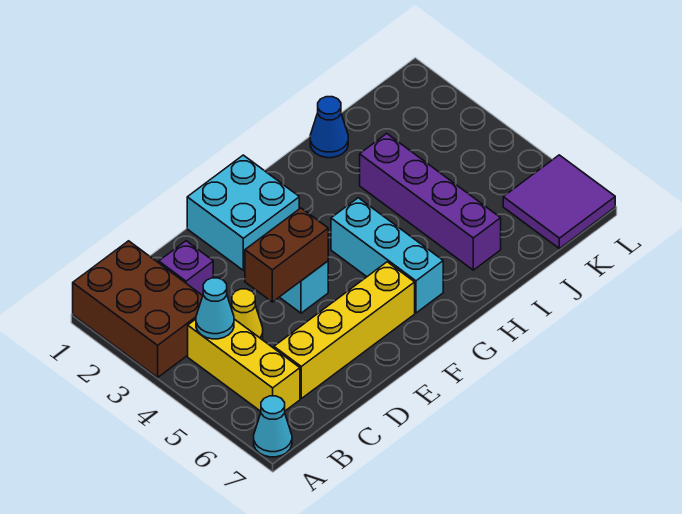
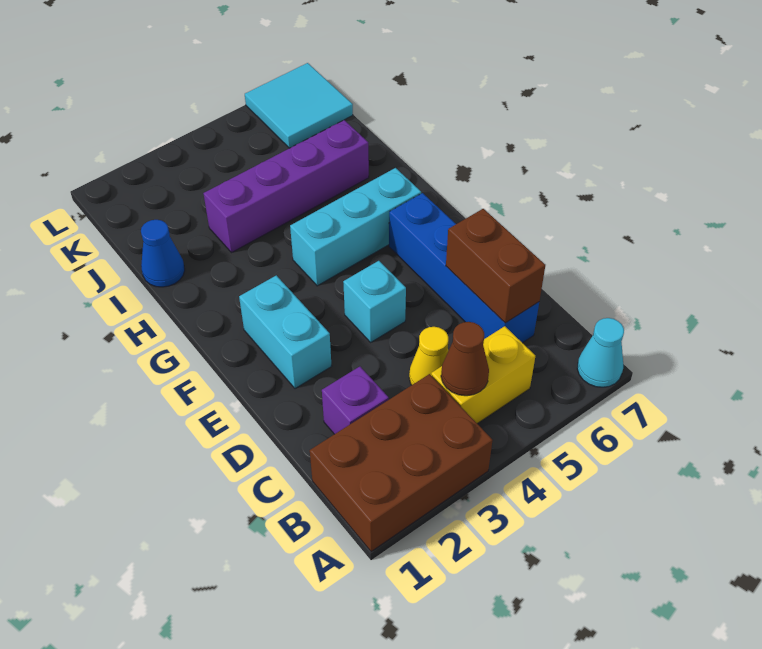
yellow 1x3 brick [188,319,300,411] -> yellow 1x2 brick [431,326,535,424]
cyan 1x1 cone [196,278,234,339] -> brown 1x1 cone [441,322,489,396]
yellow 1x4 brick [274,262,415,399] -> blue 1x4 brick [389,193,539,343]
brown 1x2 brick [245,208,328,302] -> brown 1x2 brick moved to [446,209,545,323]
cyan 2x2 brick [187,155,299,270] -> cyan 1x2 brick [239,275,331,389]
purple 2x2 tile [503,155,615,249] -> cyan 2x2 tile [245,63,353,148]

